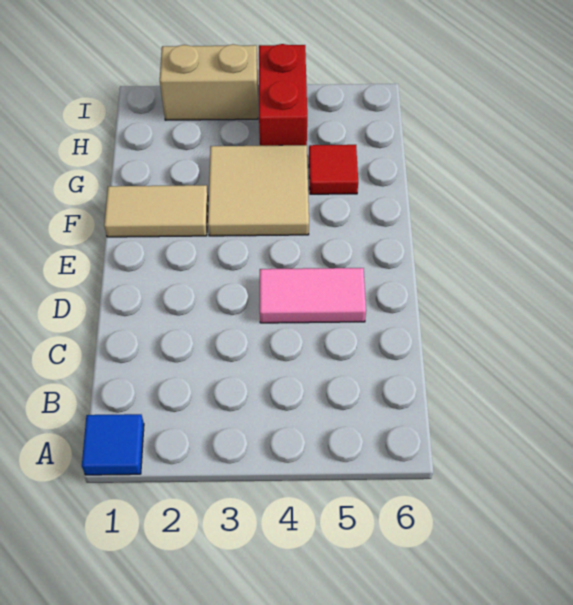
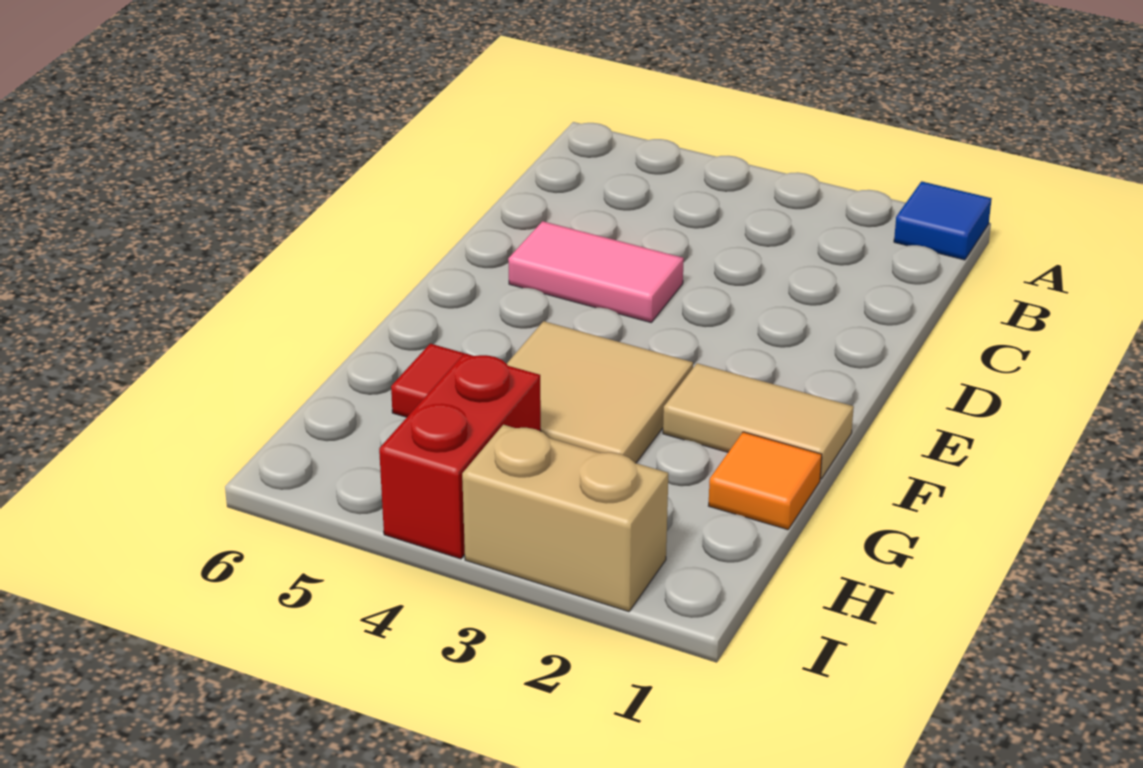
none -> orange 1x1 tile [709,432,822,530]

